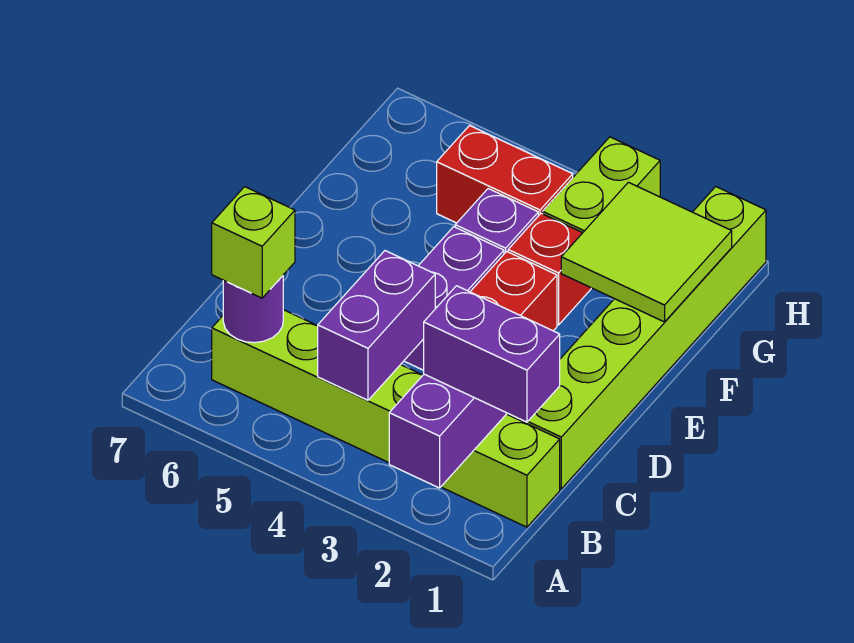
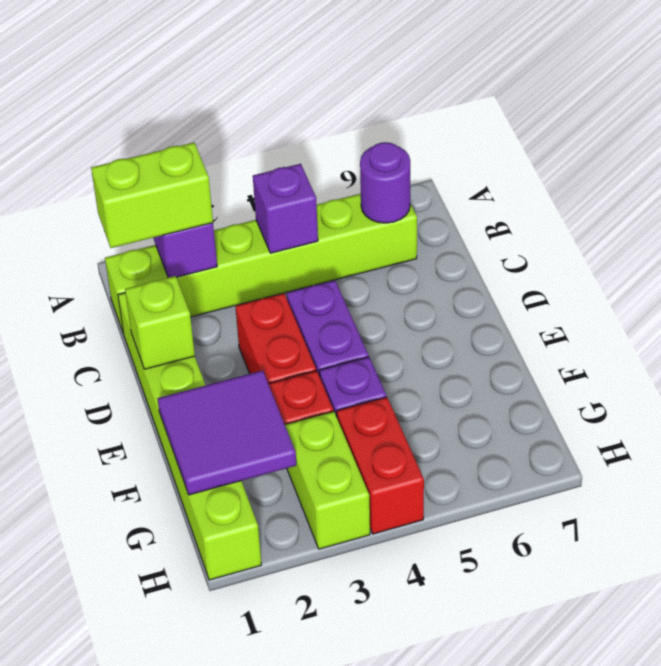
purple 1x2 brick [424,286,560,422] -> lime 1x2 brick [91,143,213,248]
purple 1x2 brick [318,251,435,400] -> purple 1x1 brick [253,164,318,253]
lime 1x1 brick [212,187,295,298] -> lime 1x1 brick moved to [125,276,195,369]
lime 2x2 tile [561,182,732,322] -> purple 2x2 tile [157,370,296,495]
red 1x2 brick [437,126,573,223] -> red 1x2 brick turned to [337,397,424,534]

